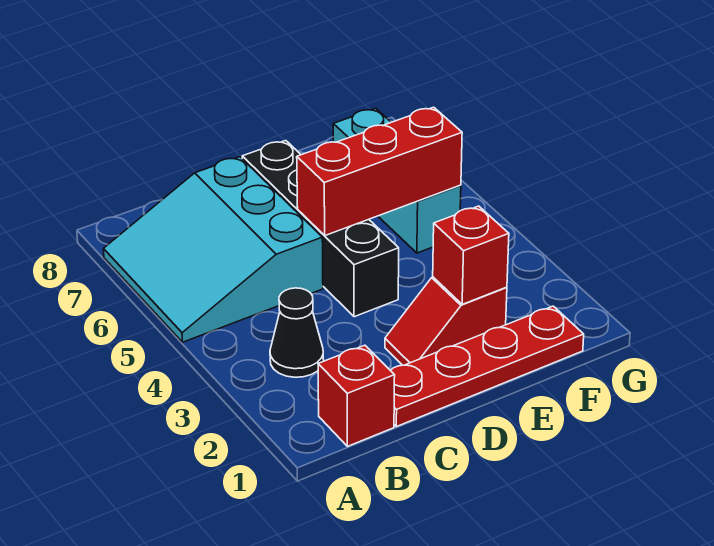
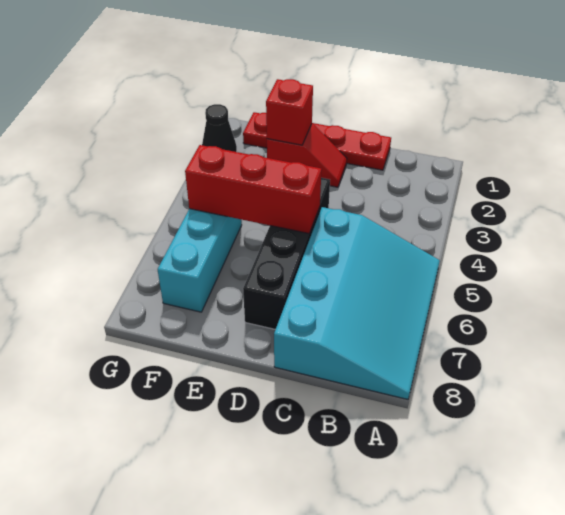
cyan 3x3 slope [104,157,323,342] -> cyan 3x4 slope [274,207,440,399]
red 1x1 brick [318,345,395,446] -> none
black 1x1 cone [270,288,324,377] -> black 1x1 cone moved to [202,104,237,152]

